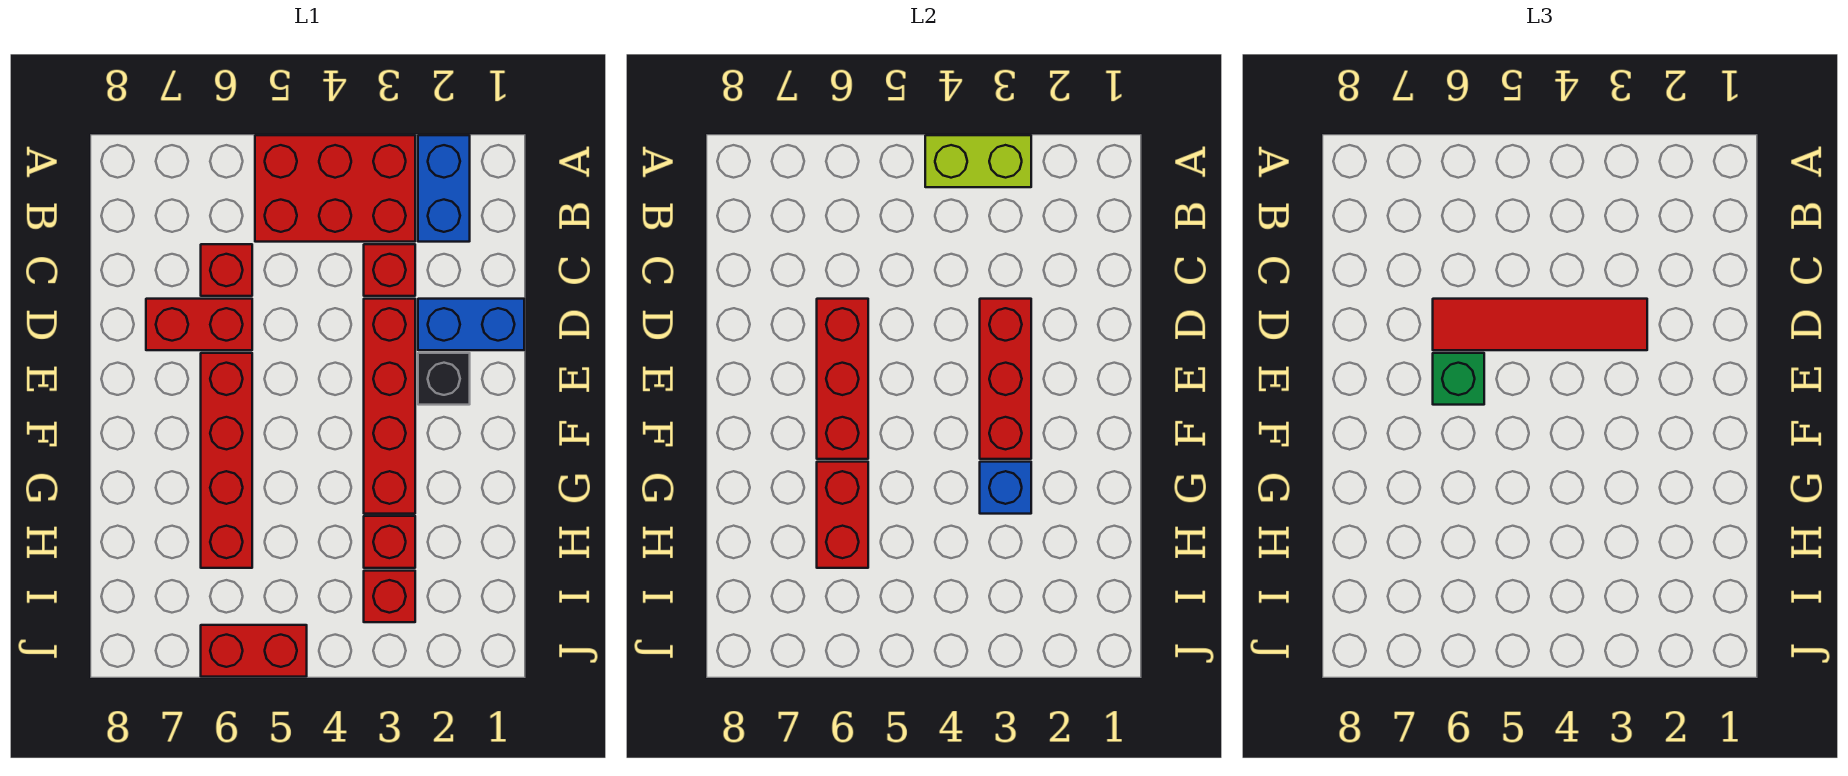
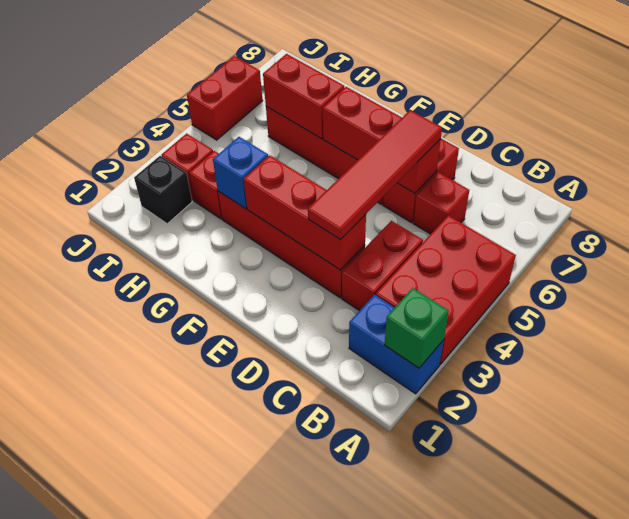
lime 1x2 brick [925,135,1031,187] -> none
red 1x1 brick [364,244,415,296] -> red 1x2 brick [342,221,423,311]
blue 1x2 brick [418,299,524,350] -> none
black 1x1 brick [418,353,470,405] -> black 1x1 brick moved to [134,156,192,224]
green 1x1 brick [1433,353,1484,405] -> green 1x1 brick moved to [385,288,449,368]

